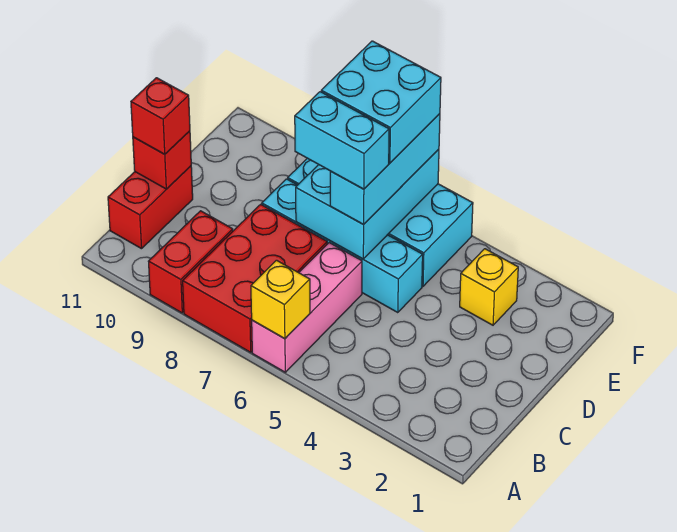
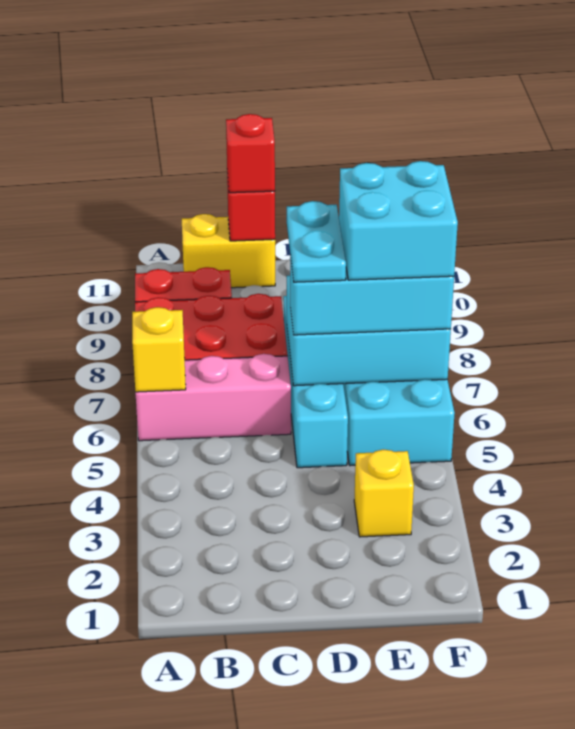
red 1x2 brick [108,166,193,249] -> yellow 1x2 brick [182,214,275,288]
cyan 1x2 brick [295,92,389,189] -> cyan 1x2 plate [287,201,346,282]

